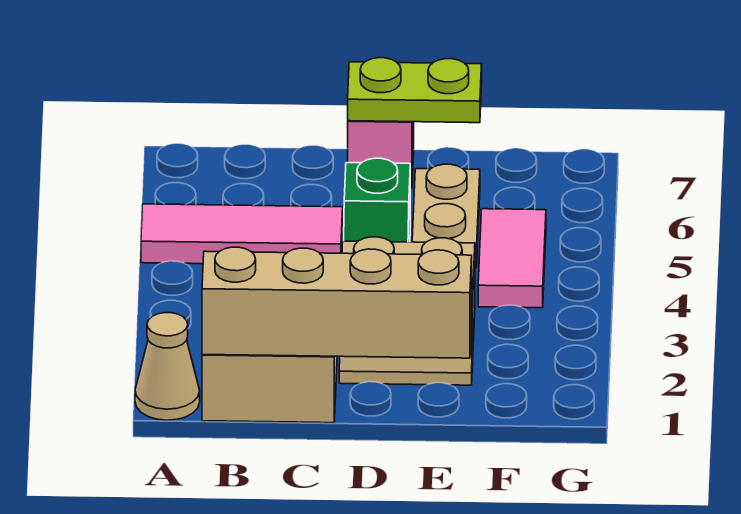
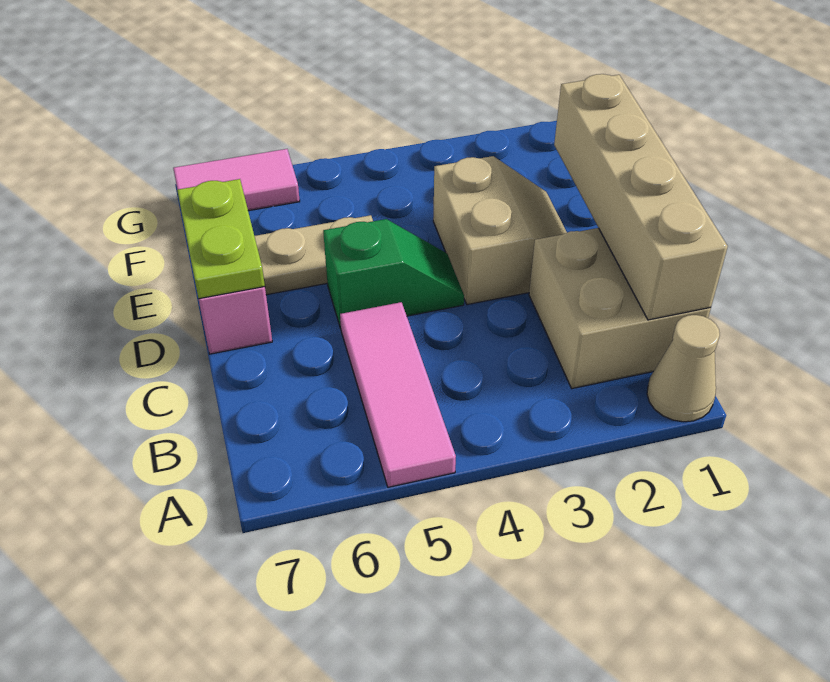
pink 1x2 tile [478,209,546,308] -> pink 1x2 tile moved to [173,149,300,211]

